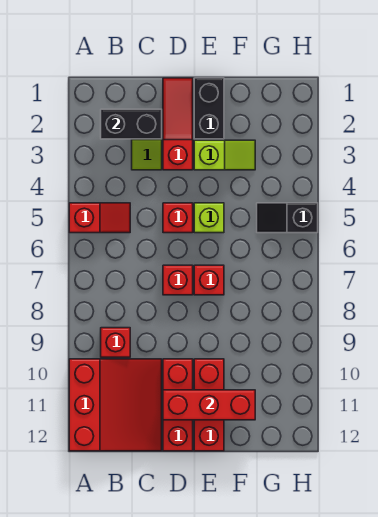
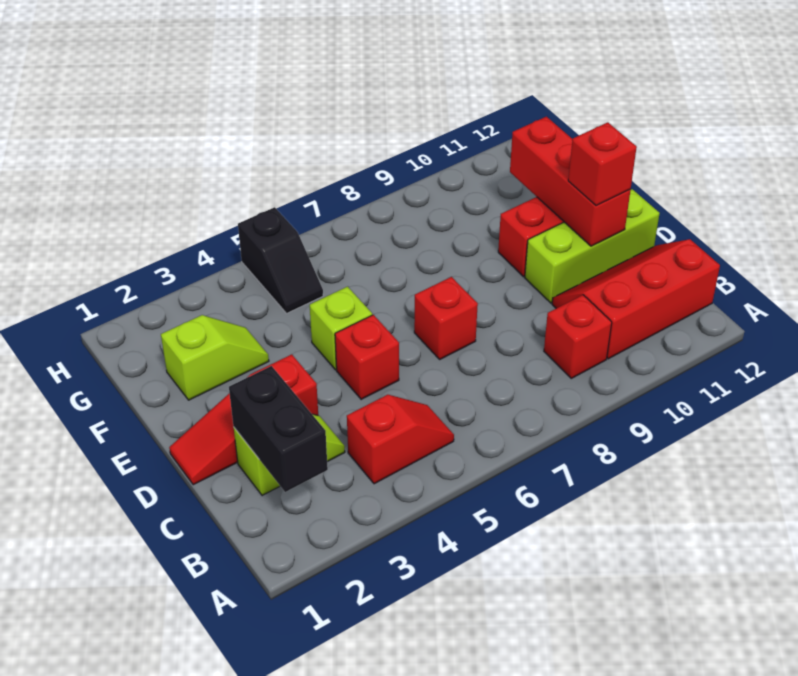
red 1x2 slope [69,203,130,233] -> red 1x2 slope turned to [347,395,454,484]
red 3x3 slope [69,359,162,451] -> red 2x3 slope [552,239,720,359]
red 1x3 brick [163,359,193,451] -> lime 1x3 brick [525,189,660,303]
black 1x2 brick [194,78,224,139] -> none
lime 1x2 slope [194,140,255,170] -> lime 1x2 slope turned to [161,315,269,400]
red 1x1 brick [194,265,224,295] -> red 1x1 brick moved to [568,122,637,206]

